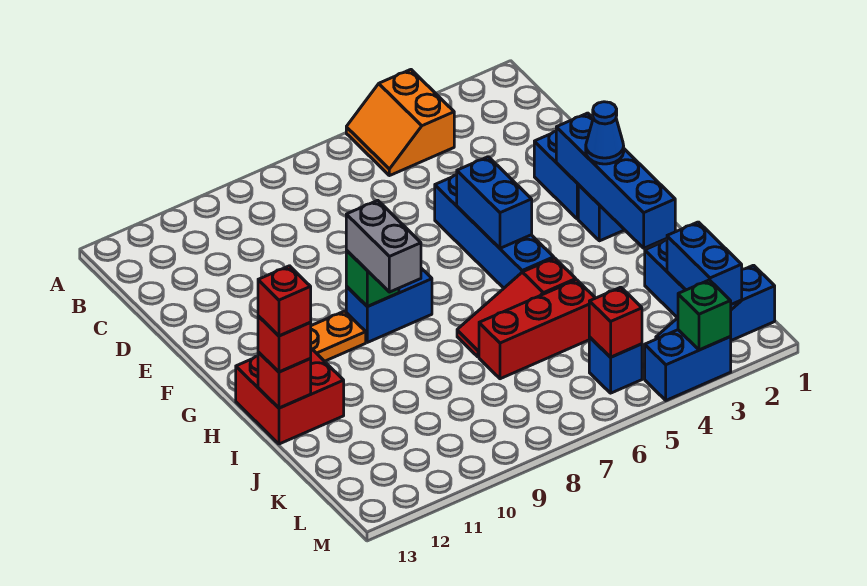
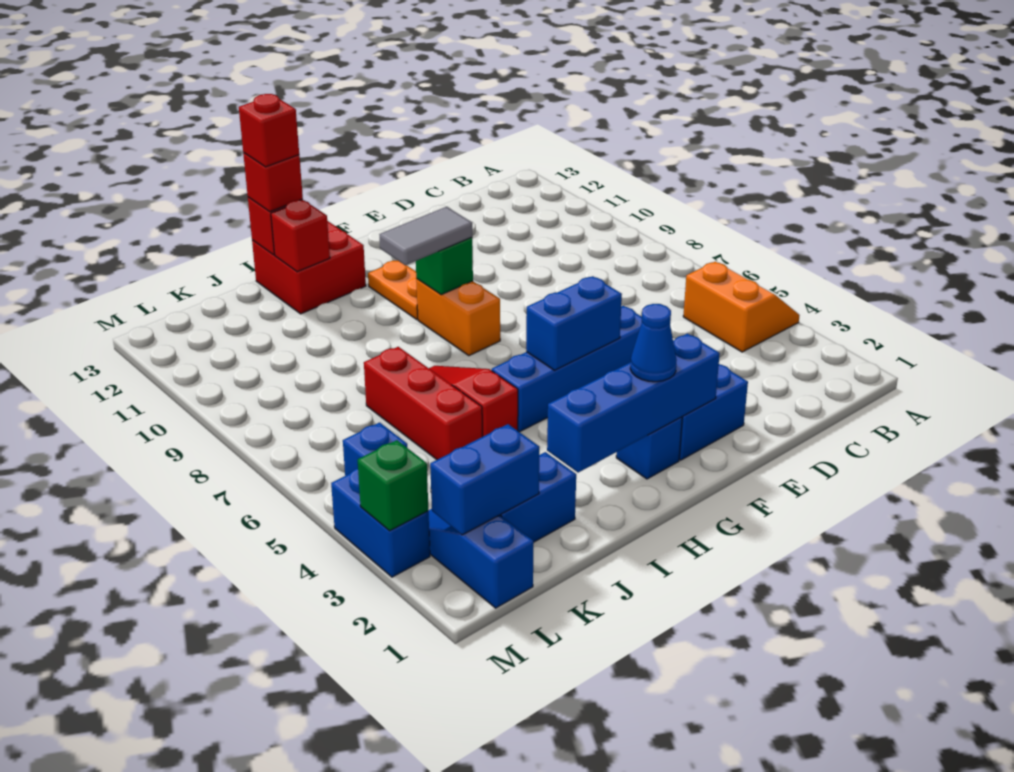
orange 2x2 slope [346,70,454,176] -> orange 2x2 slope turned to [683,262,800,352]
blue 1x2 brick [346,268,432,342] -> orange 1x2 brick [416,279,500,356]
grey 1x2 brick [346,200,421,292] -> grey 1x2 tile [379,207,472,265]
red 1x1 brick [589,287,642,357] -> red 1x1 brick moved to [271,200,330,272]

